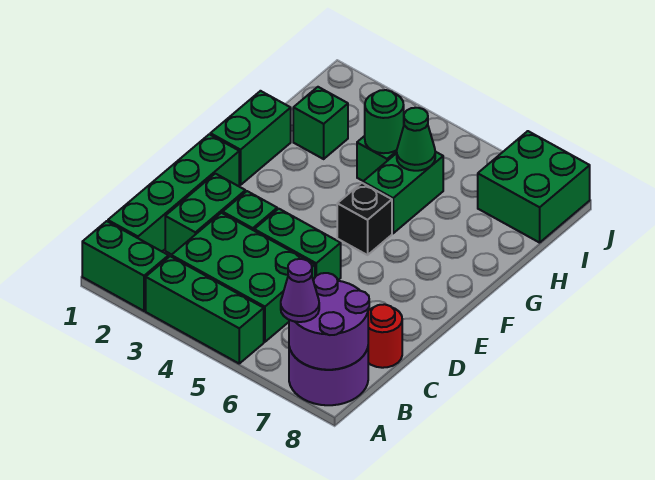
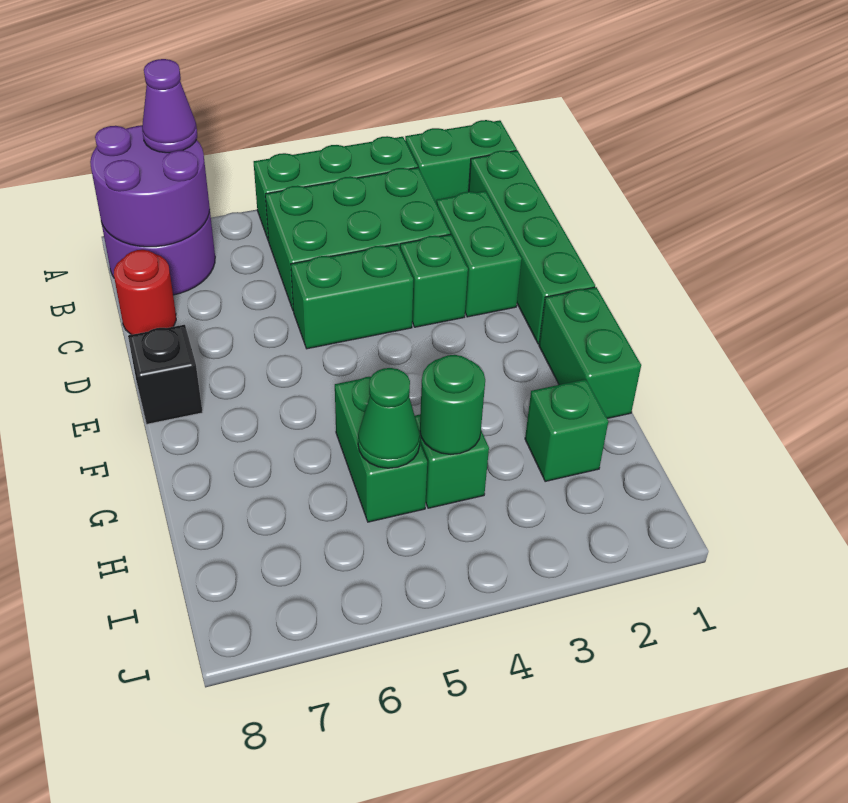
black 1x1 brick [337,183,392,255] -> black 1x1 brick moved to [128,325,203,424]
green 2x2 brick [478,131,590,243] -> none

